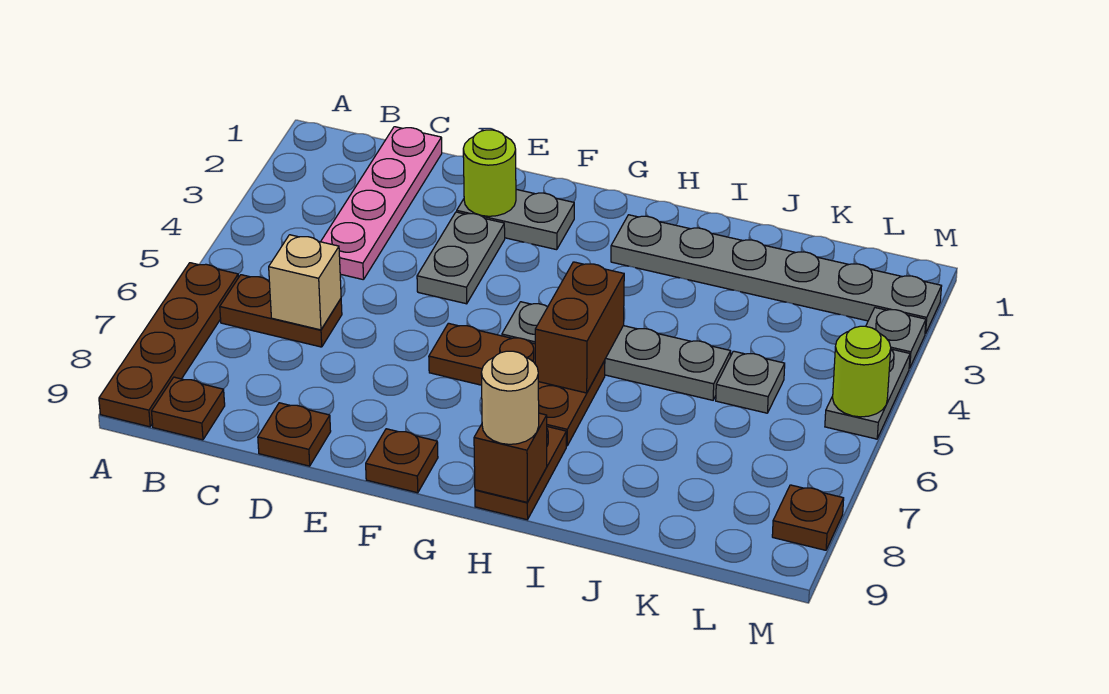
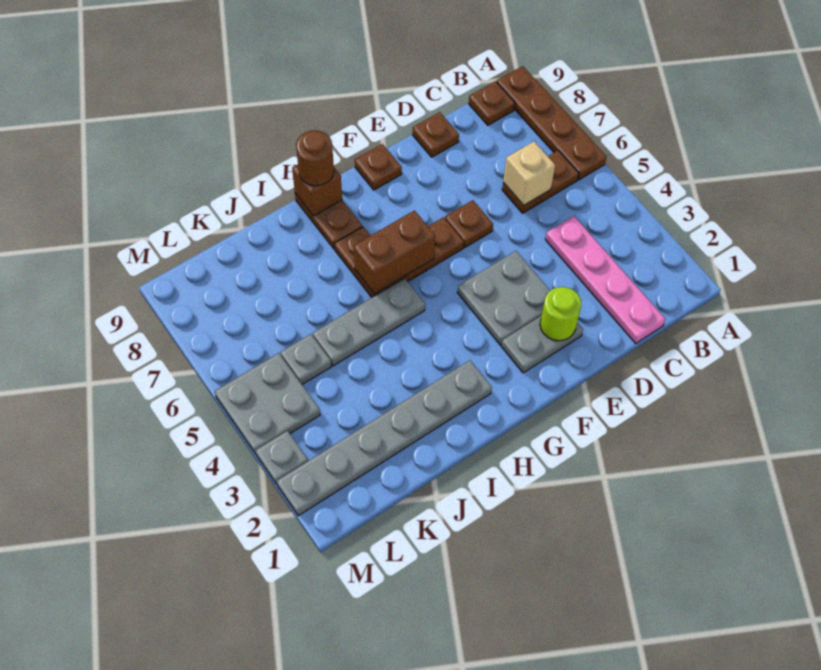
grey 1x2 plate [417,212,505,304] -> grey 2x2 plate [457,251,550,345]
grey 1x4 plate [502,302,731,400] -> grey 1x3 plate [313,278,425,366]
brown 1x2 brick [535,262,624,393] -> brown 1x2 brick turned to [354,211,435,294]
tan 1x1 round brick [481,351,539,444] -> brown 1x1 round brick [296,130,334,186]
grey 1x2 plate [825,349,910,439] -> grey 2x2 plate [215,353,320,454]
lime 1x1 round brick [833,326,891,417] -> none
brown 1x1 plate [772,485,844,550] -> brown 1x1 plate moved to [445,200,493,247]

